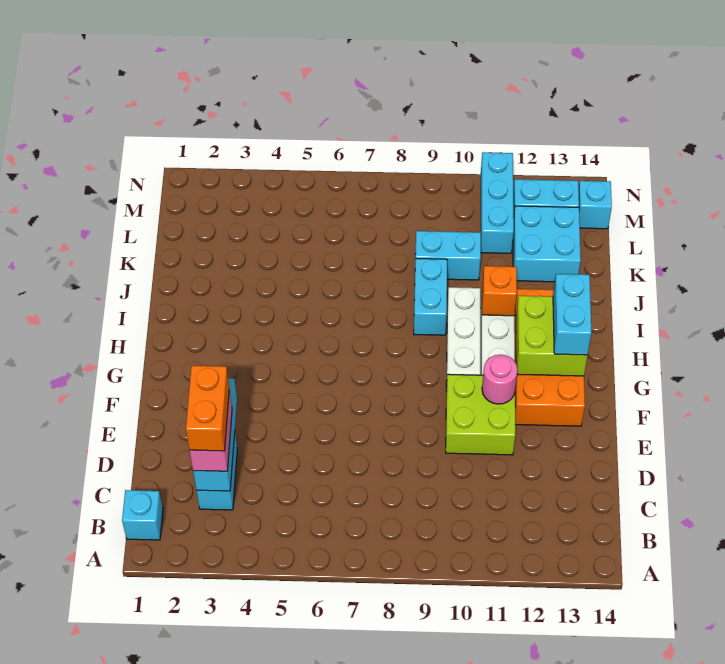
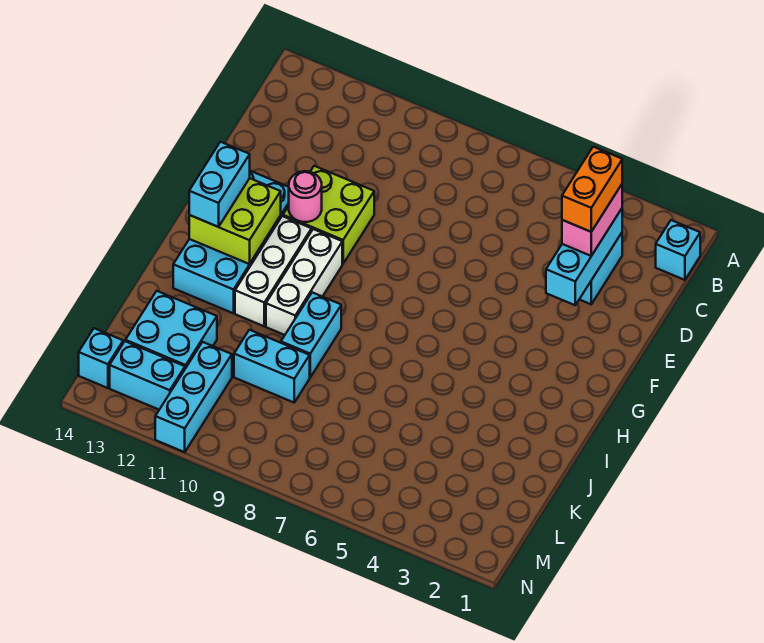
orange 2x4 brick [514,289,585,426] -> cyan 2x4 brick [173,171,289,313]
orange 1x1 brick [482,266,517,316] -> none

